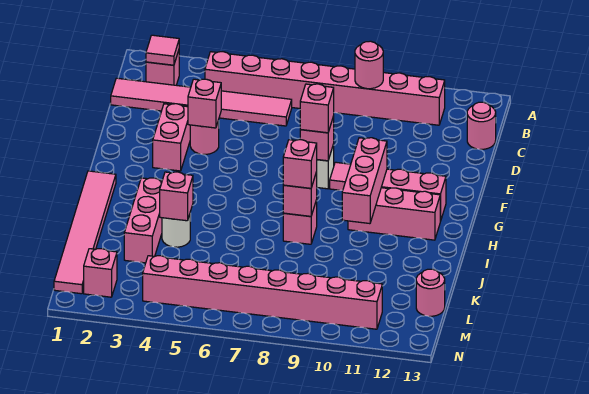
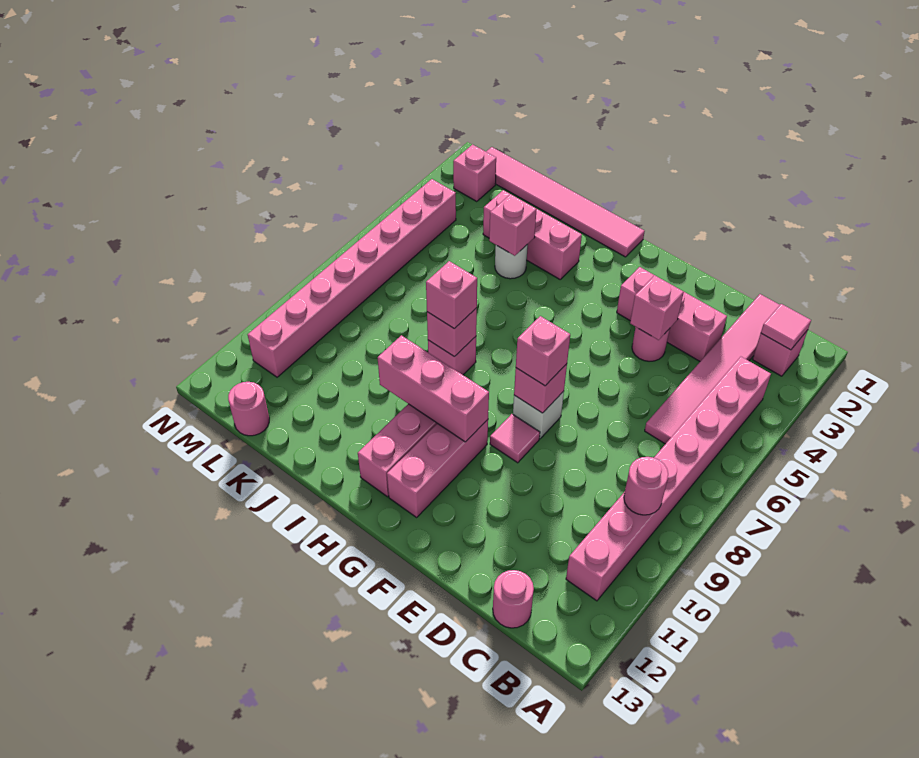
pink 1x2 brick [153,104,190,171] -> pink 1x3 brick [617,267,727,361]

